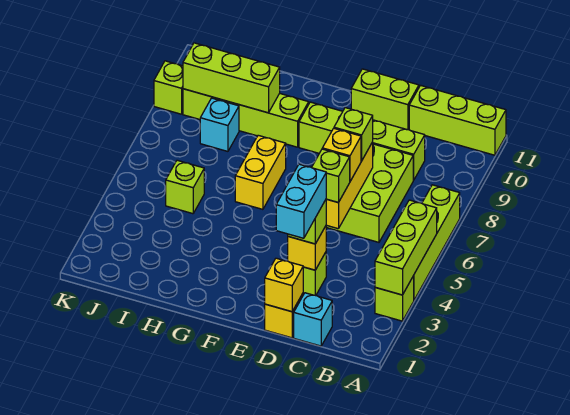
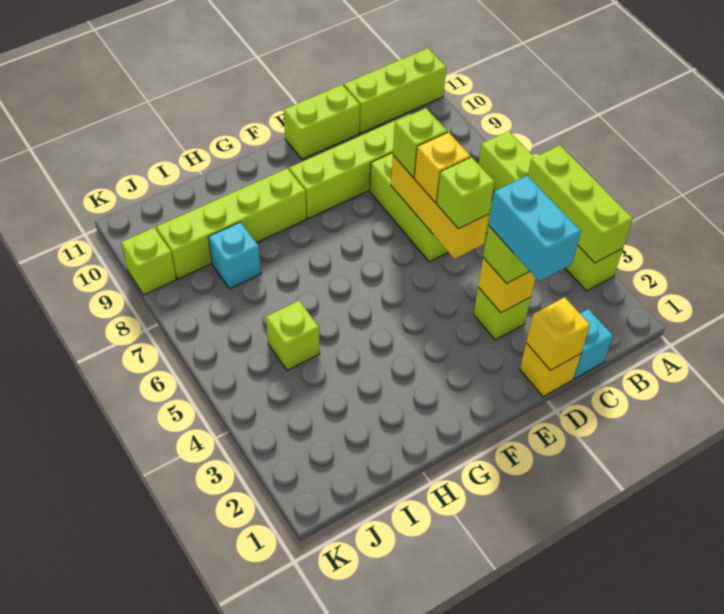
yellow 1x2 brick [235,135,286,209] -> none
lime 1x3 brick [183,43,280,113] -> none

